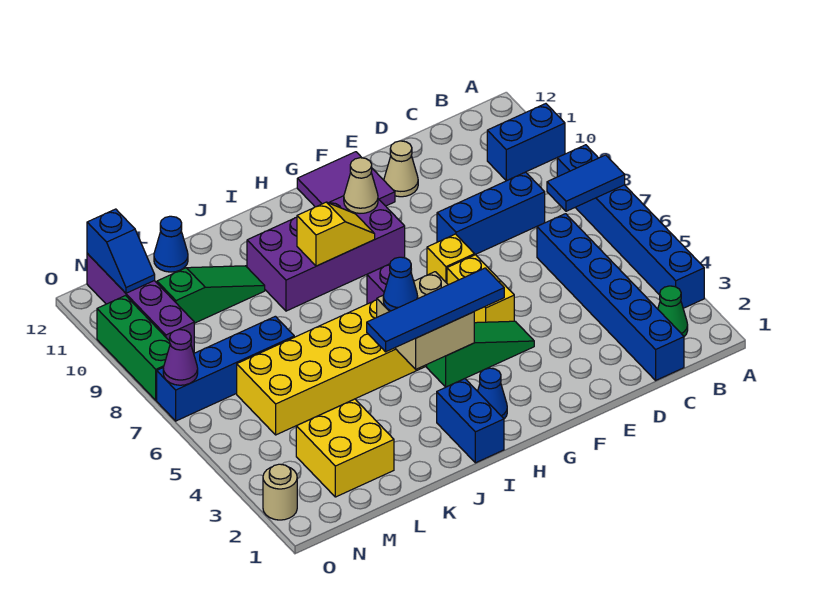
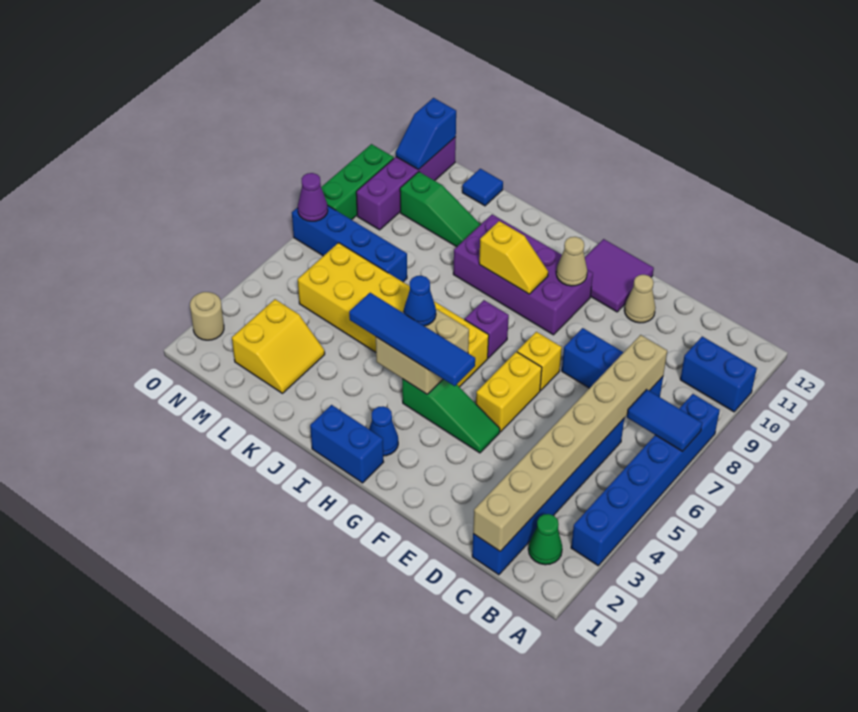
none -> tan 1x8 brick [473,335,667,551]
blue 1x2 brick [437,379,504,463] -> blue 1x2 brick turned to [310,405,383,483]
yellow 2x2 brick [296,399,394,497] -> yellow 2x2 slope [232,299,325,393]
blue 1x1 cone [154,216,188,272] -> blue 1x1 tile [462,169,503,206]

